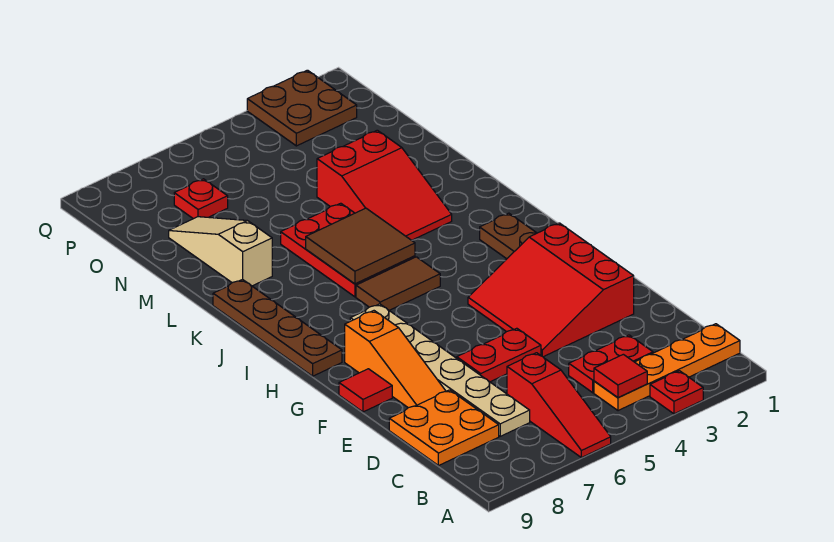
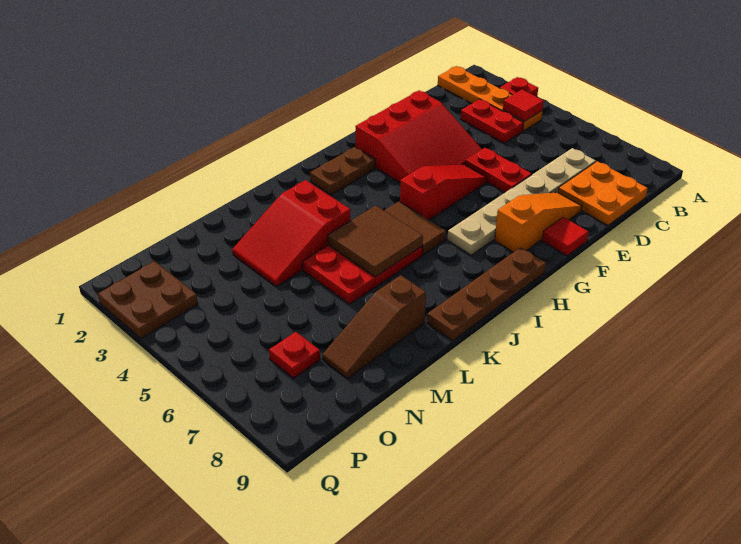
red 1x3 slope [507,353,611,458] -> red 1x3 slope moved to [400,165,487,220]
red 2x3 slope [317,130,452,240] -> red 2x3 slope turned to [232,180,351,286]
tan 1x3 slope [169,217,272,286] -> brown 1x3 slope [323,275,426,378]

